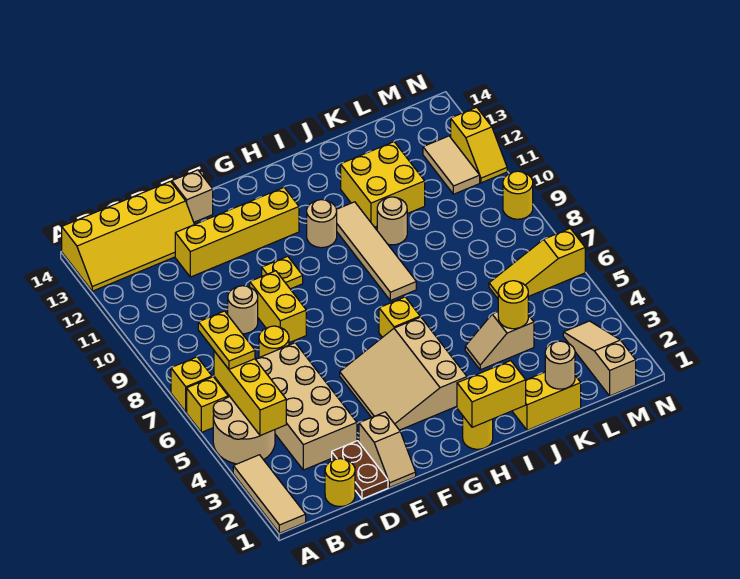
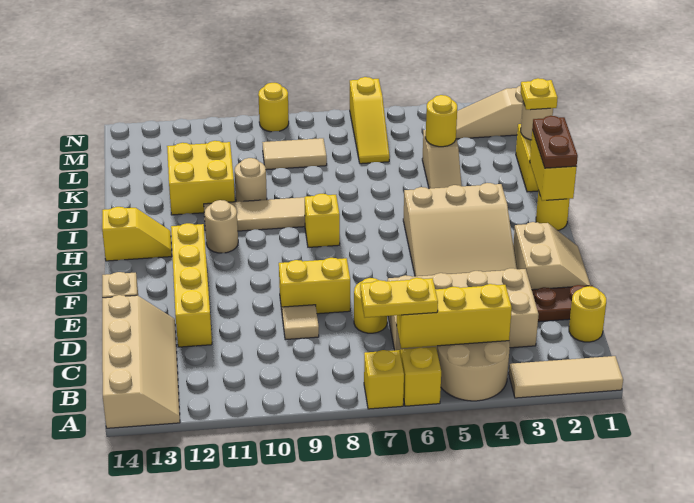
yellow 2x4 slope [62,181,194,291] -> tan 2x4 slope [102,295,180,428]
tan 1x1 round brick [228,286,258,334] -> tan 1x1 tile [282,305,319,340]
tan 1x2 slope [359,412,416,488] -> tan 2x2 slope [513,222,591,290]
yellow 1x1 plate [262,256,303,289] -> yellow 1x1 plate moved to [520,78,558,110]
none -> brown 1x2 plate [532,116,578,168]
yellow 1x1 brick [379,297,420,337] -> yellow 1x1 brick moved to [304,194,340,247]
tan 1x2 tile [423,136,480,194] -> tan 1x2 tile moved to [262,138,327,170]
yellow 1x2 slope [451,107,507,183] -> yellow 1x2 slope moved to [102,207,172,261]

